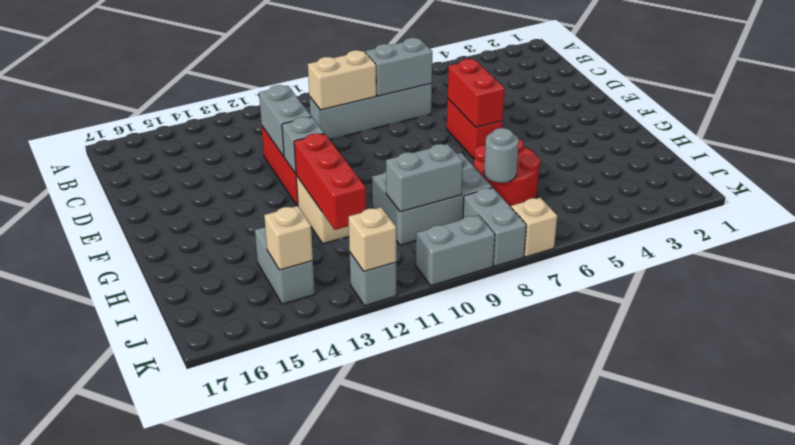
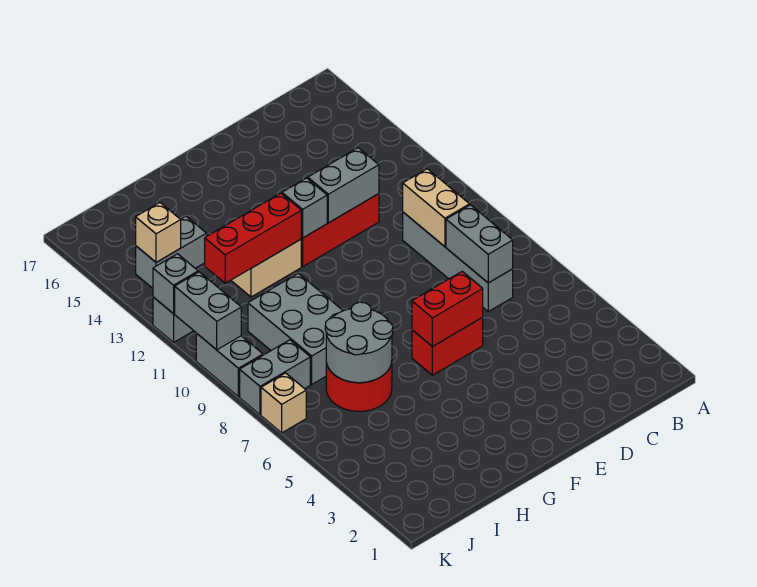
grey 1x1 round brick [484,128,519,183] -> grey 2x2 round brick [325,302,393,383]
grey 1x2 brick [386,144,463,212] -> grey 1x2 brick moved to [174,272,241,350]
tan 1x1 brick [349,207,396,272] -> grey 1x1 brick [153,254,198,314]

